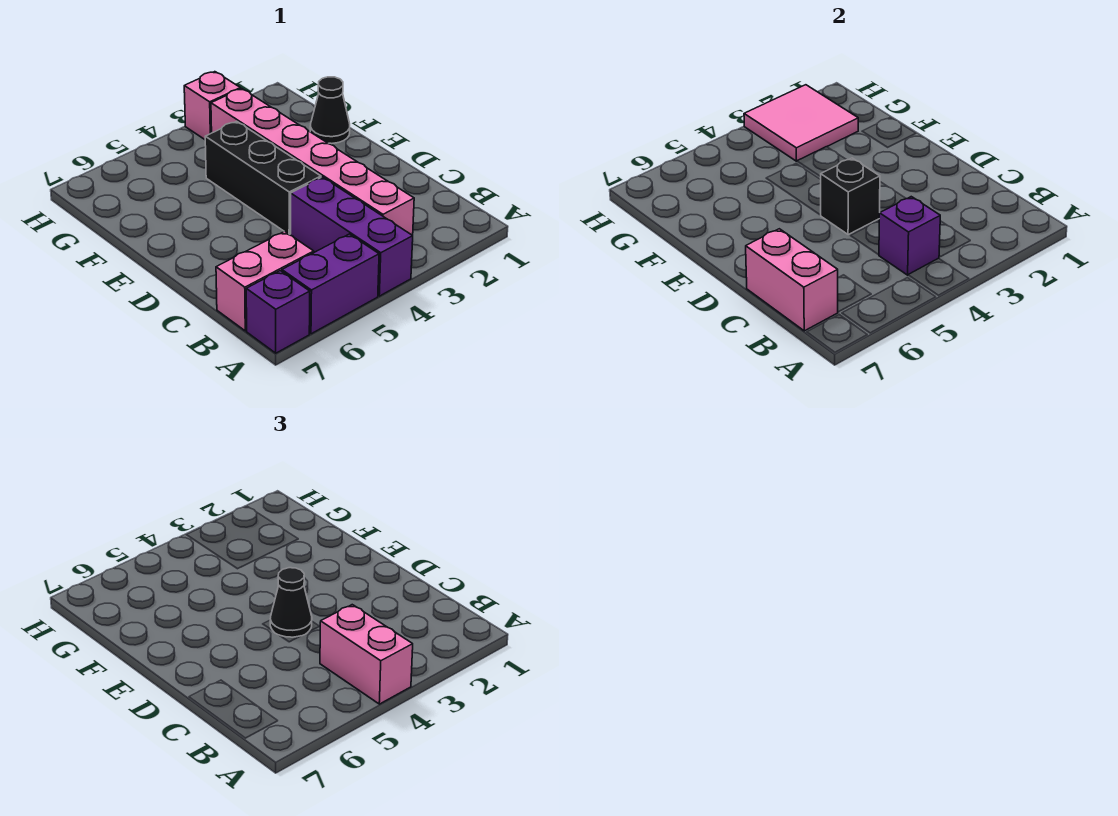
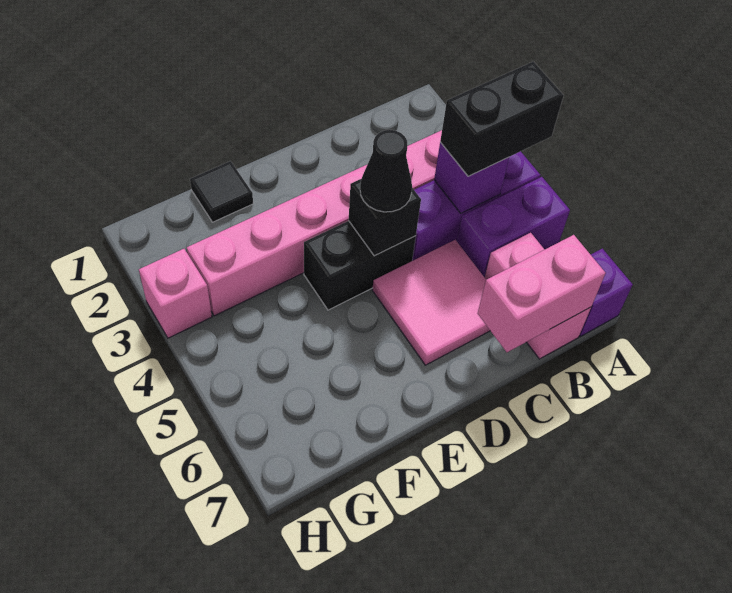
pink 1x2 brick [320,605,413,704] -> black 1x2 brick [440,61,564,176]
purple 1x2 brick [282,234,379,334] -> purple 1x2 brick turned to [457,177,570,277]
black 1x3 brick [205,121,321,235] -> black 1x2 brick [304,221,416,310]
black 1x1 cone [310,77,350,144] -> black 1x1 tile [190,161,253,222]
pink 2x2 tile [744,85,858,161] -> pink 2x2 tile moved to [372,240,490,365]

